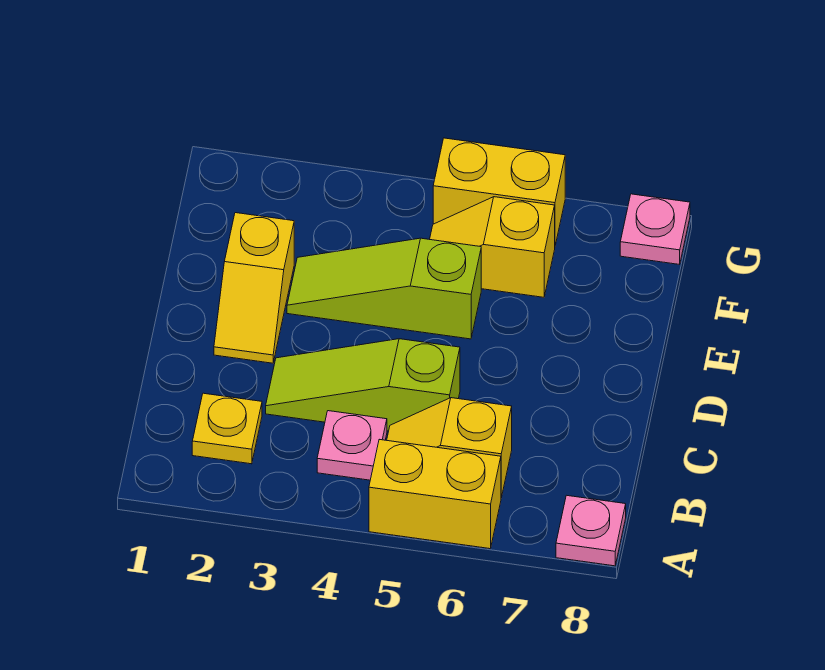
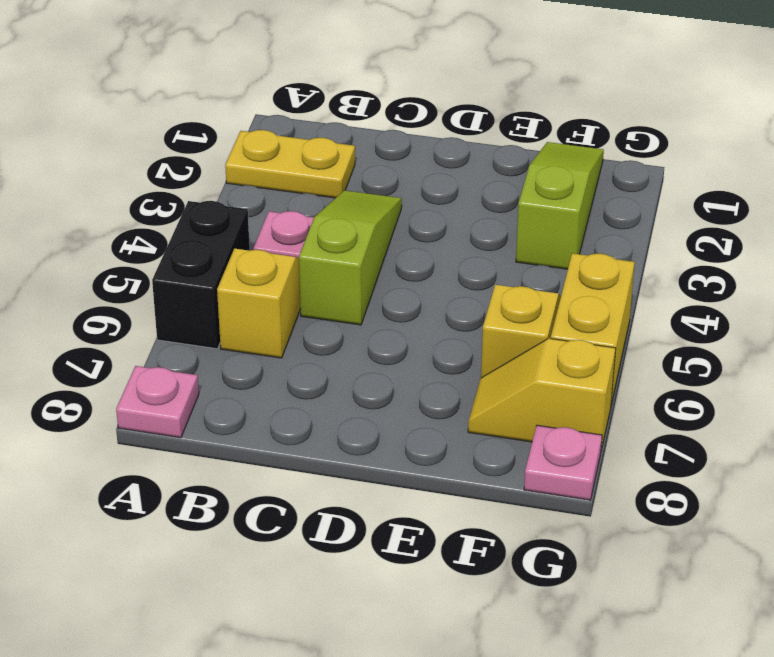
yellow 1x2 brick [369,439,501,549] -> black 1x2 brick [152,201,250,349]
yellow 1x1 plate [192,393,262,464] -> yellow 1x2 plate [225,130,355,198]
yellow 1x2 slope [214,213,294,363] -> yellow 1x2 slope moved to [468,338,616,450]
lime 1x3 slope [287,238,481,339] -> lime 1x3 slope moved to [516,142,604,269]

